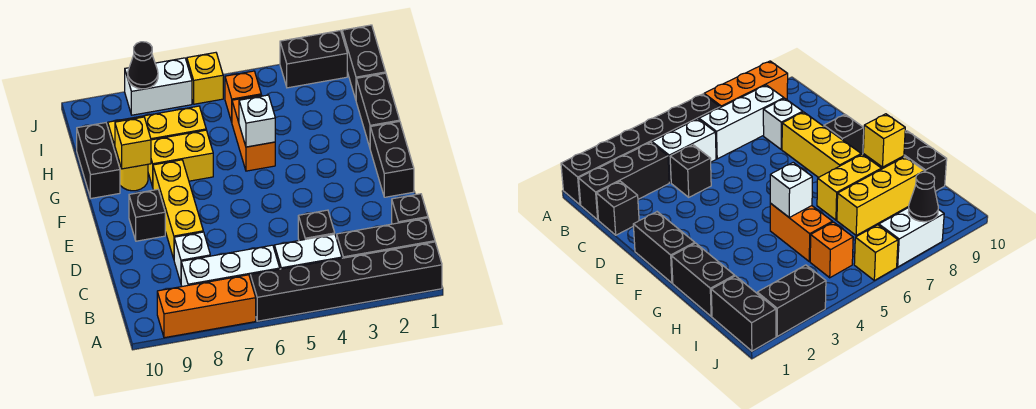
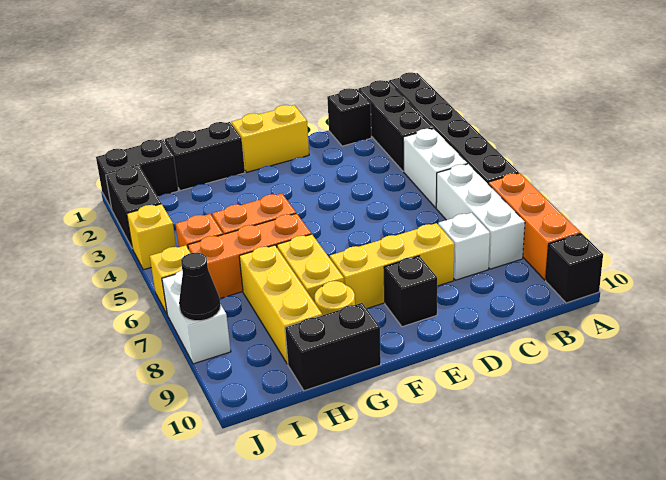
black 1x1 brick [298,210,335,240] -> black 1x1 brick moved to [546,233,603,303]
black 1x2 brick [370,121,414,197] -> yellow 1x2 brick [232,105,309,172]
white 1x1 brick [239,95,275,147] -> none
none -> orange 1x3 brick [188,213,311,298]
yellow 1x1 brick [115,117,151,169] -> yellow 1x1 brick moved to [127,204,176,270]

